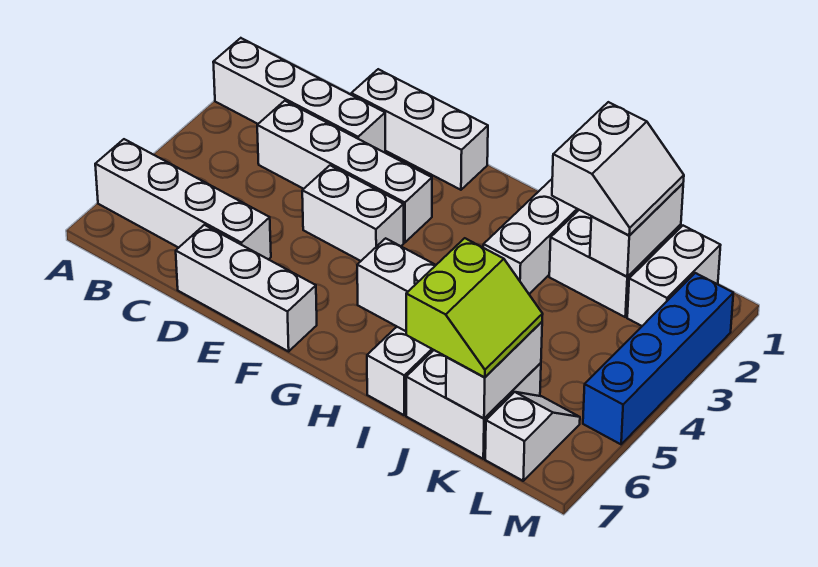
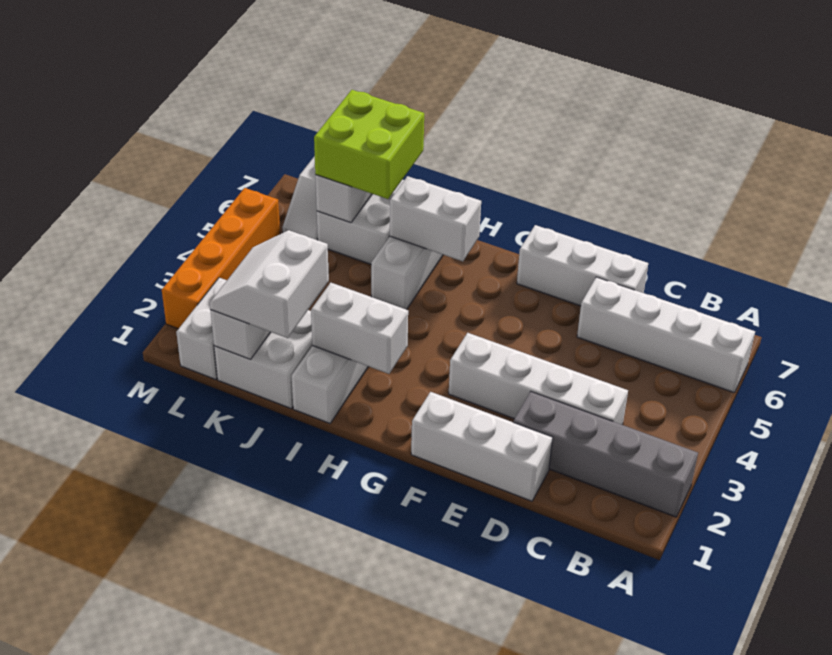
white 1x4 brick [213,38,385,153] -> grey 1x4 brick [513,392,698,517]
white 1x2 brick [302,165,404,261] -> white 1x2 brick moved to [311,283,408,374]
lime 2x2 slope [406,238,543,377] -> lime 2x2 brick [314,90,424,199]
blue 1x4 brick [583,273,733,444] -> orange 1x4 brick [162,188,280,329]

